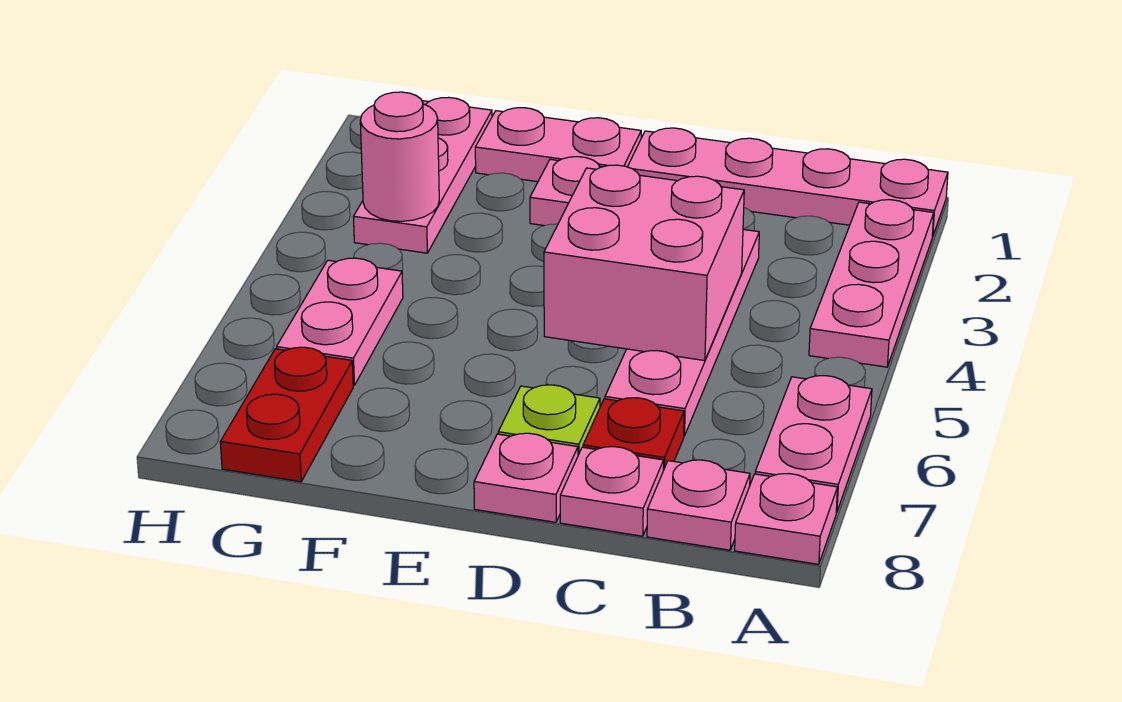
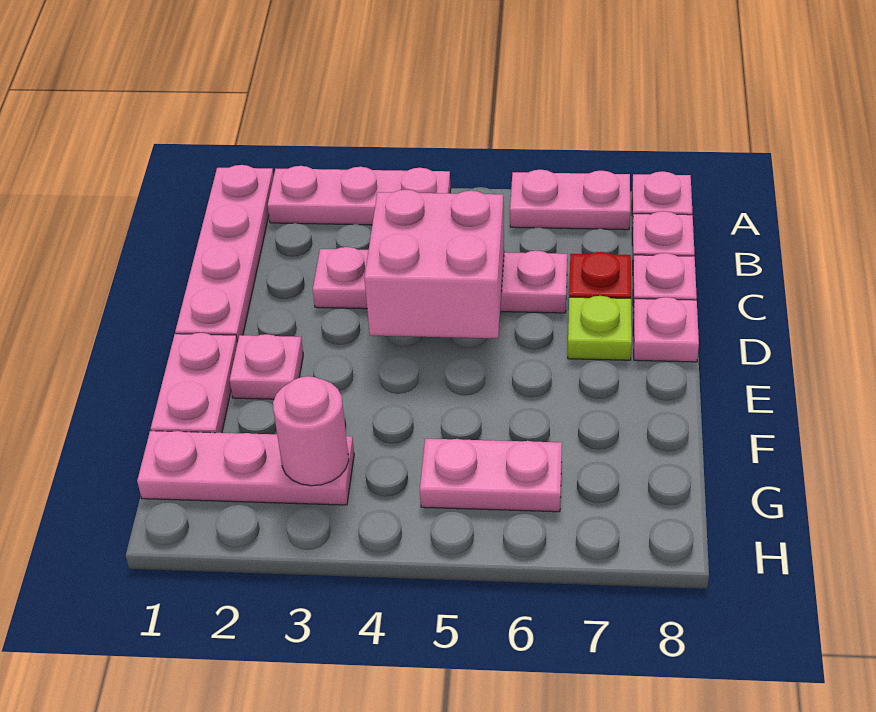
red 1x2 plate [220,347,353,482] -> none

